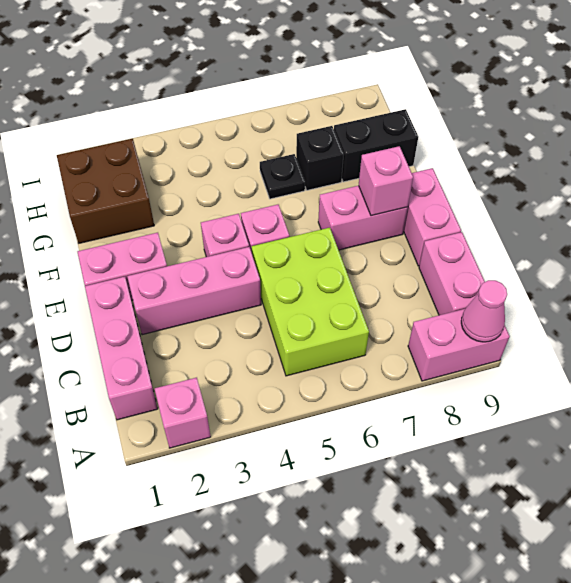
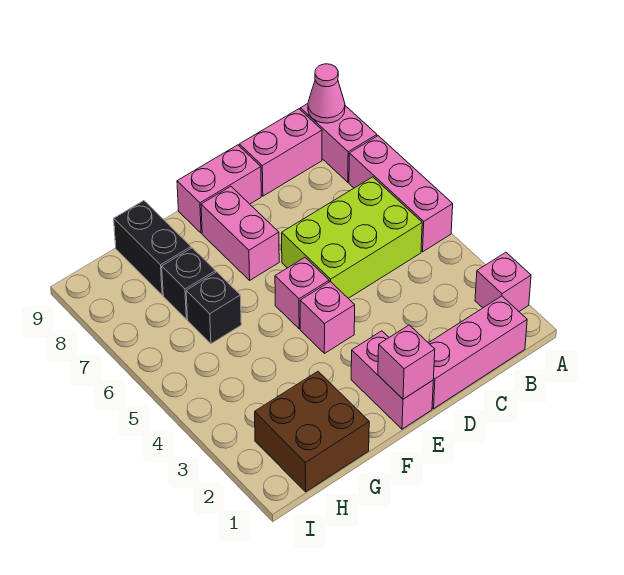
pink 1x3 brick [127,247,261,335] -> pink 1x3 brick moved to [349,136,453,252]
pink 1x1 brick [359,146,413,216] -> pink 1x1 brick moved to [378,325,435,399]
black 1x1 plate [260,154,305,199] -> black 1x1 brick [186,272,241,344]

